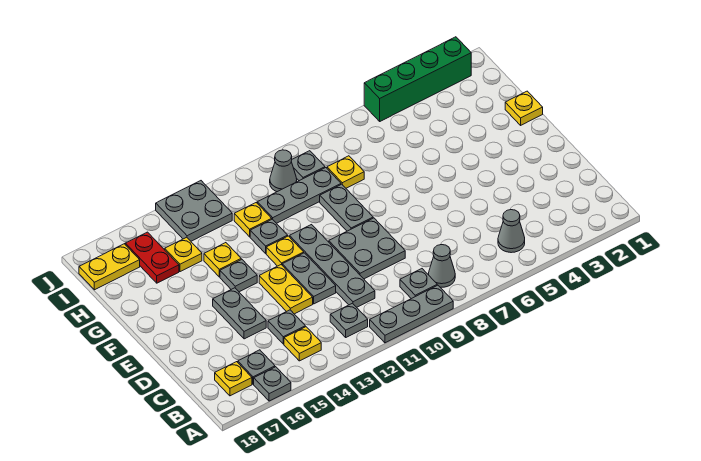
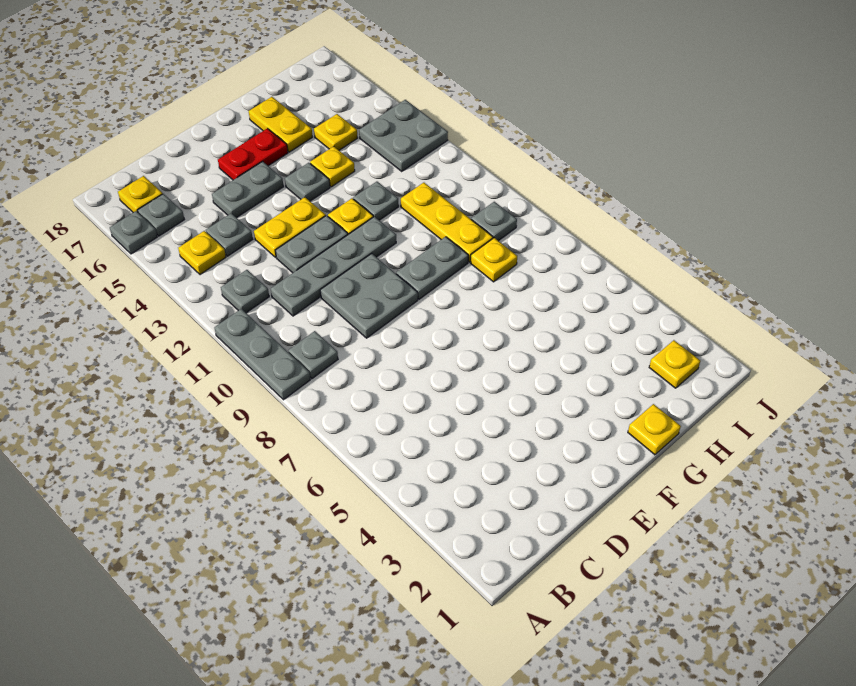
grey 1x1 cone [498,210,525,253] -> none
grey 1x1 cone [428,245,455,287] -> none
grey 1x3 plate [257,168,341,223] -> yellow 1x3 plate [401,183,493,262]
yellow 1x1 plate [234,203,272,237] -> yellow 1x1 plate moved to [649,340,700,388]
red 1x2 plate [125,232,179,283] -> red 1x2 plate moved to [218,128,288,180]
grey 1x1 cone [270,150,297,192] -> none
yellow 1x2 plate [79,244,140,290] -> yellow 1x2 plate moved to [249,97,312,152]
green 1x4 brick [364,37,471,121] -> none

